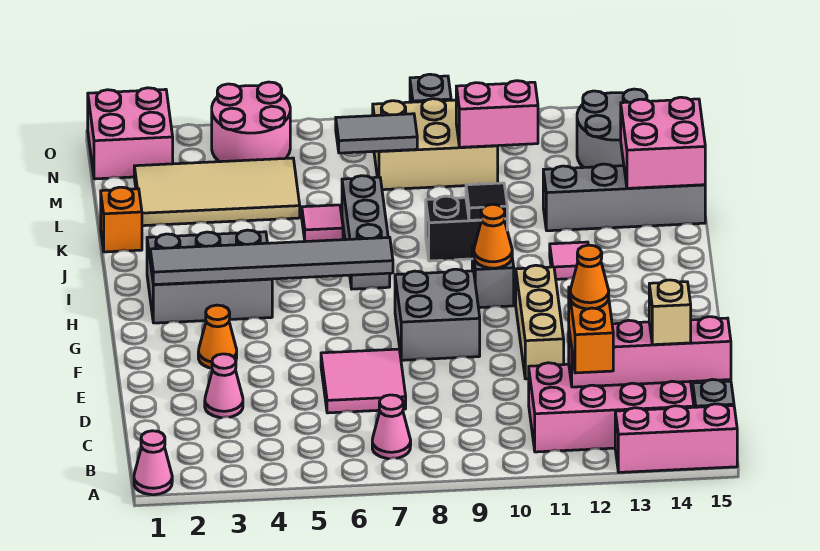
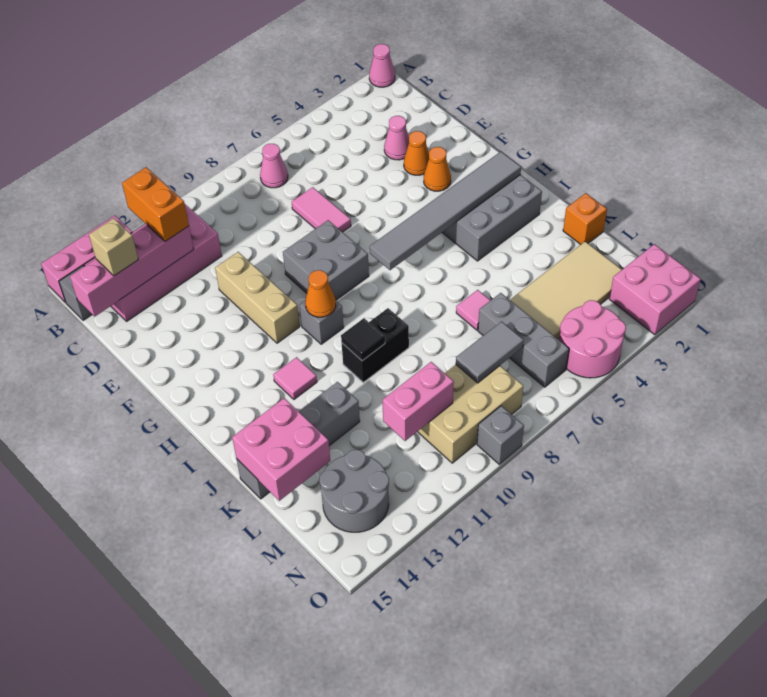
orange 1x1 cone [570,245,609,309] -> orange 1x1 cone moved to [404,131,429,175]
pink 2x2 tile [321,349,406,413] -> pink 1x2 tile [292,187,351,232]
grey 1x3 brick [342,176,390,289] -> grey 1x3 brick moved to [478,293,569,387]

